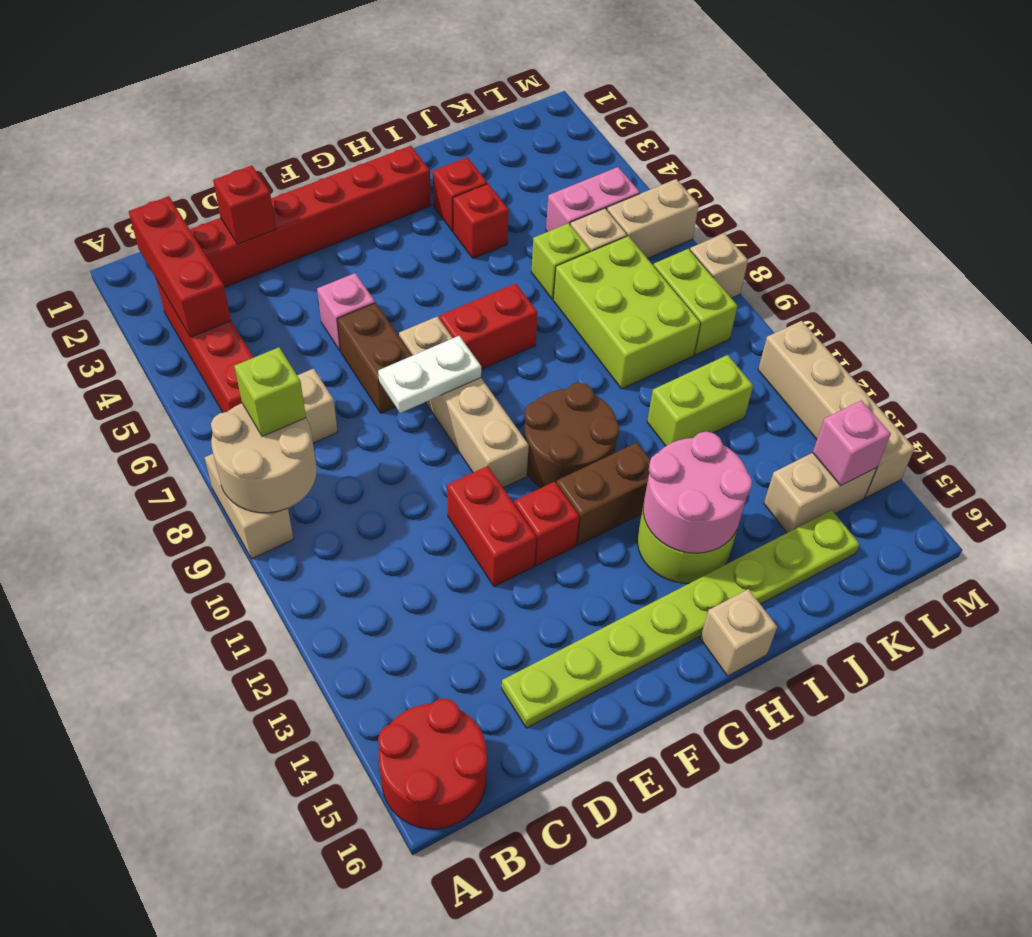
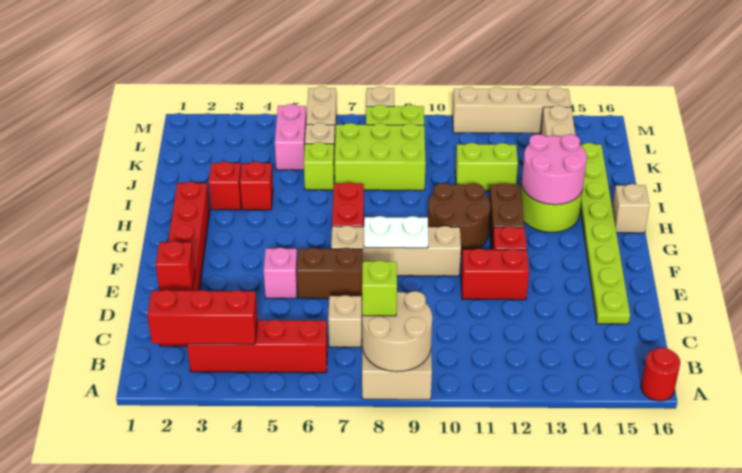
red 2x2 round brick [378,699,487,829] -> red 1x1 round brick [641,348,680,401]
white 1x2 plate [378,336,481,413] -> white 1x2 plate turned to [364,216,428,248]
lime 1x2 brick [647,355,753,446] -> lime 1x2 brick turned to [455,143,518,191]
pink 1x1 brick [813,400,891,486] -> none

